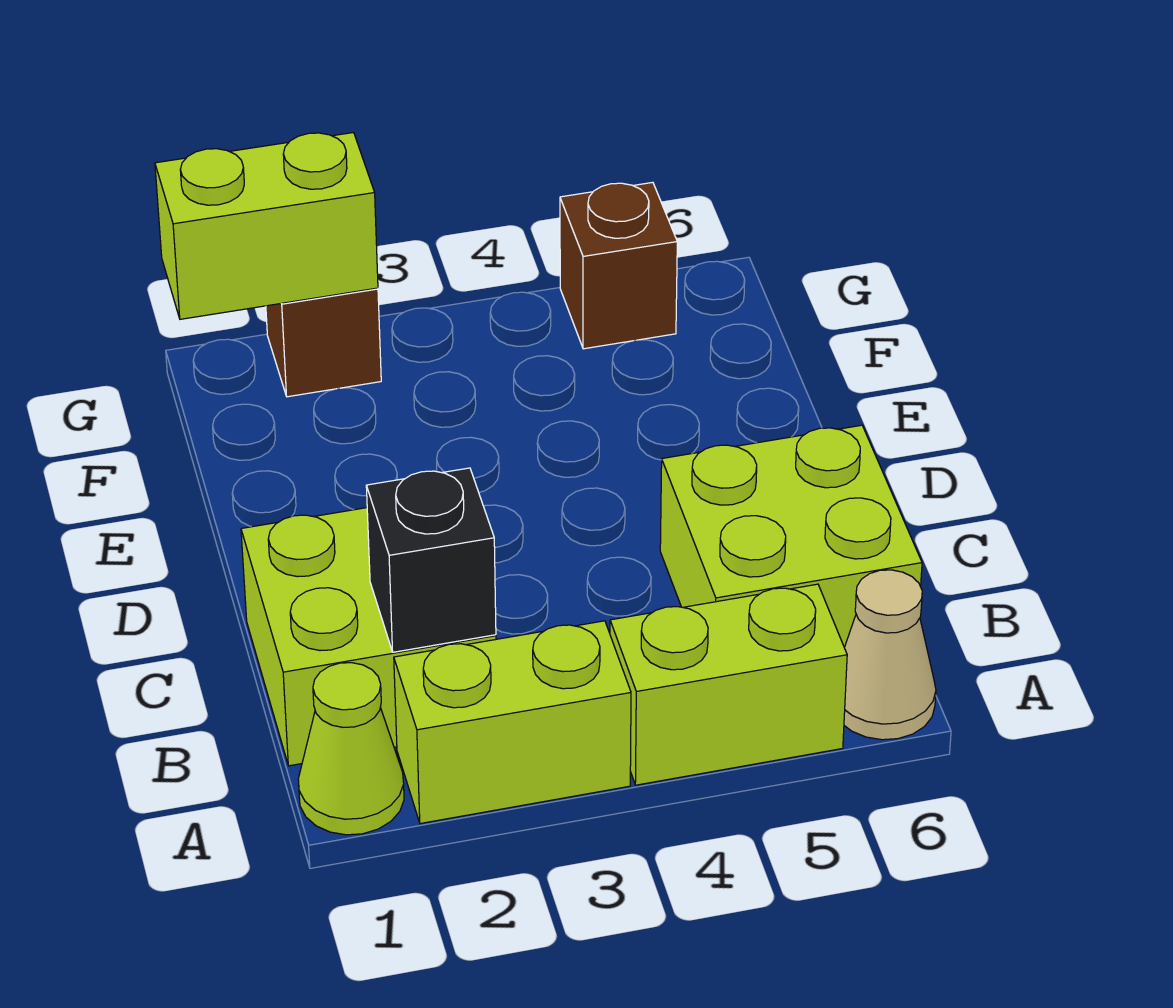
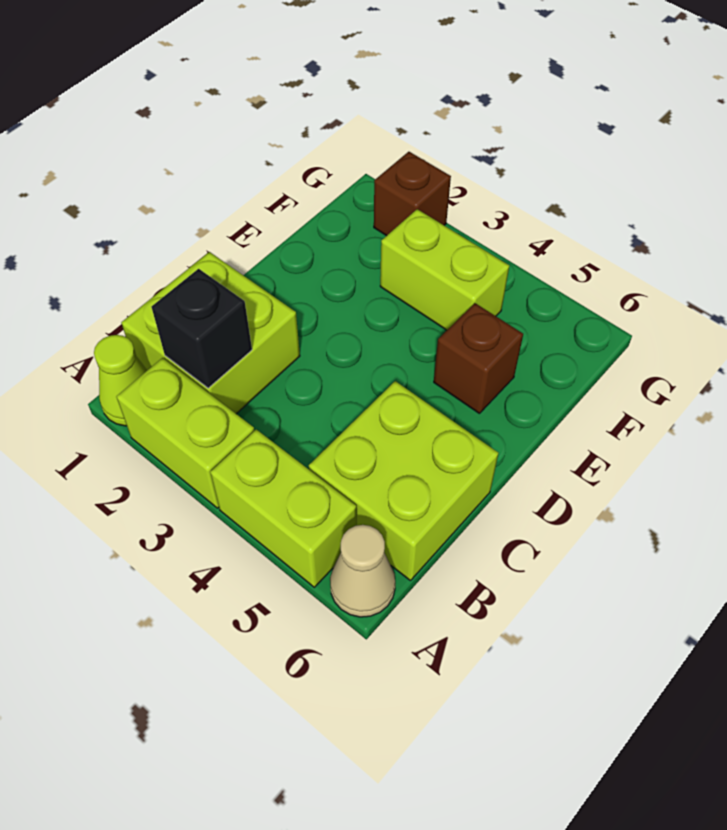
lime 1x2 brick [155,133,378,319] -> lime 1x2 brick moved to [380,209,509,330]
brown 1x1 brick [560,182,677,349] -> brown 1x1 brick moved to [434,303,523,414]

